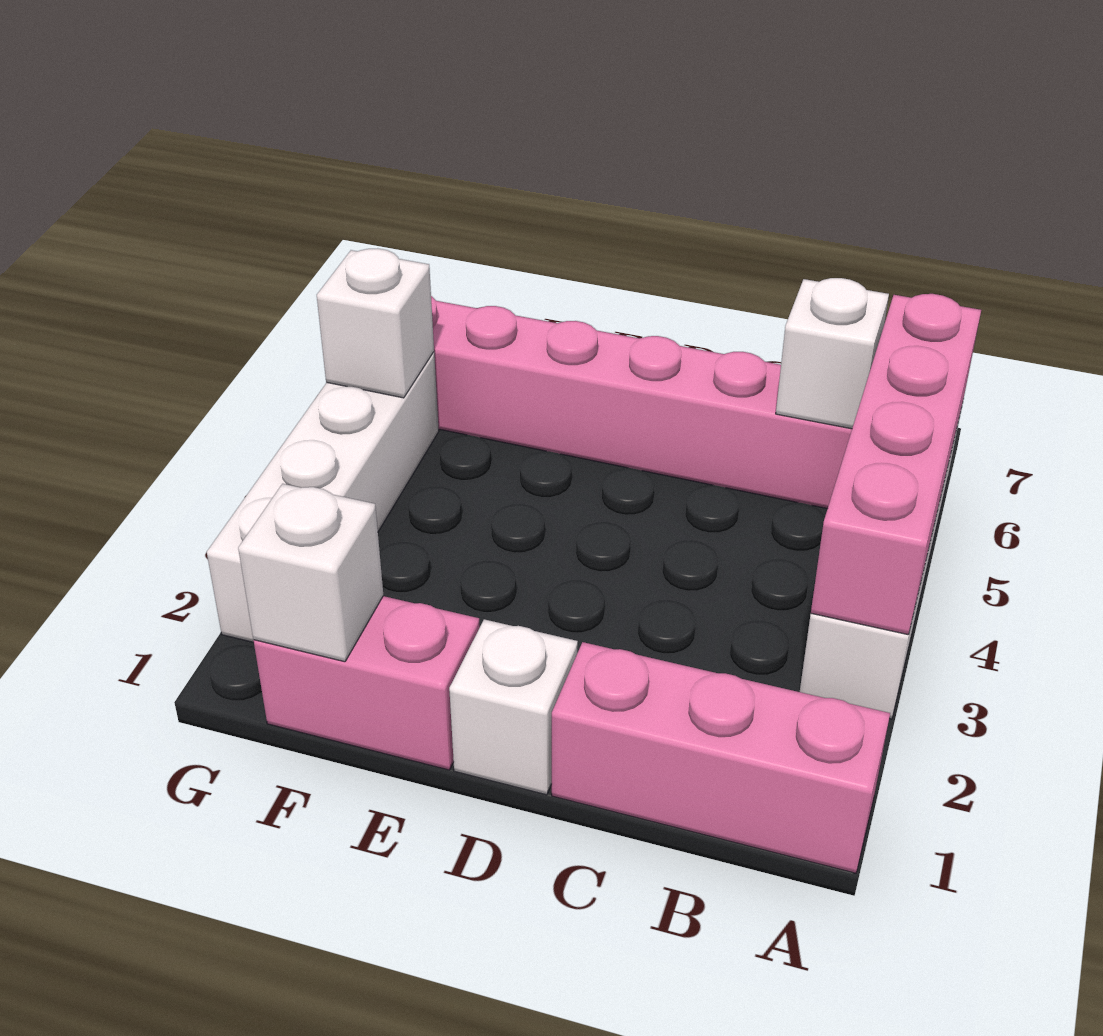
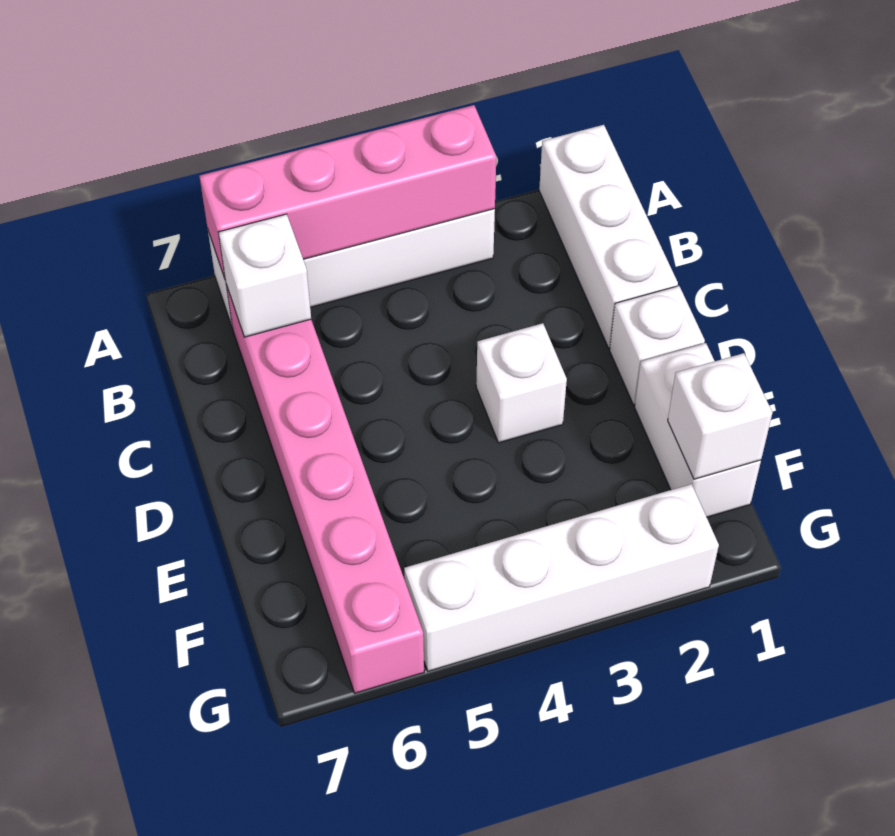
pink 1x3 brick [552,642,890,873] -> white 1x3 brick [539,125,678,348]
pink 1x2 brick [254,596,480,770] -> white 1x2 brick [634,343,761,517]
white 1x1 brick [317,249,434,398] -> white 1x1 brick moved to [476,323,567,443]

